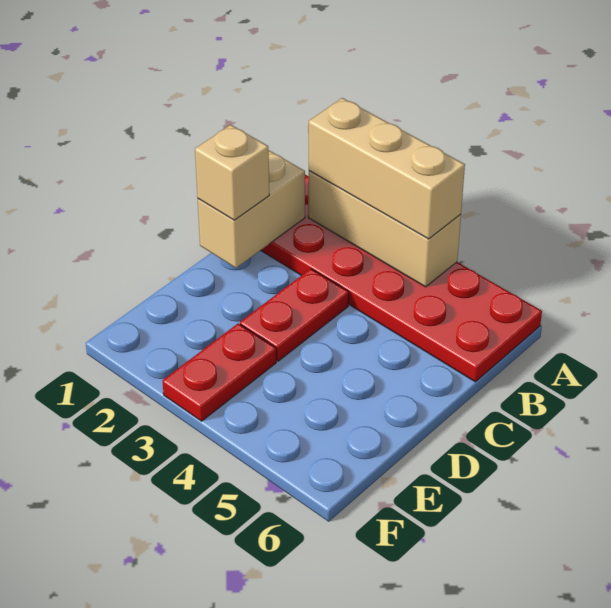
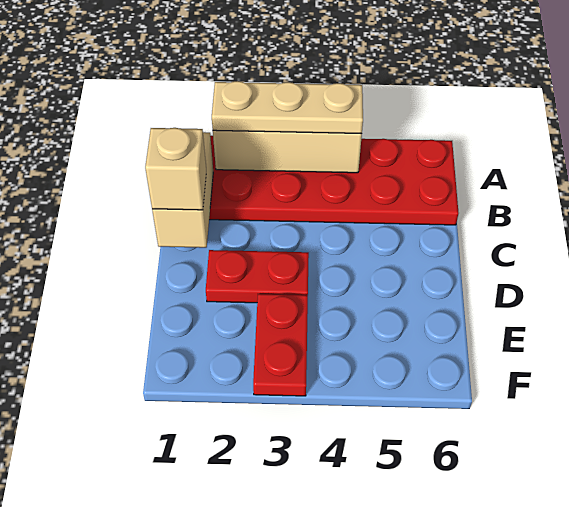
tan 1x3 brick [309,98,465,239] -> tan 1x3 plate [212,81,363,134]
red 1x2 plate [240,269,349,361] -> red 1x2 plate turned to [206,250,309,303]

